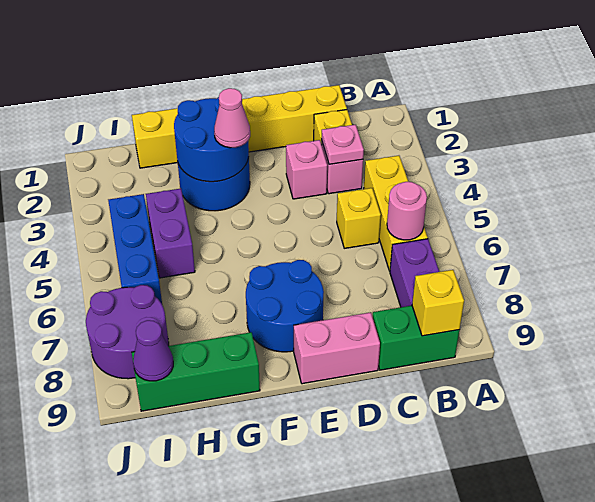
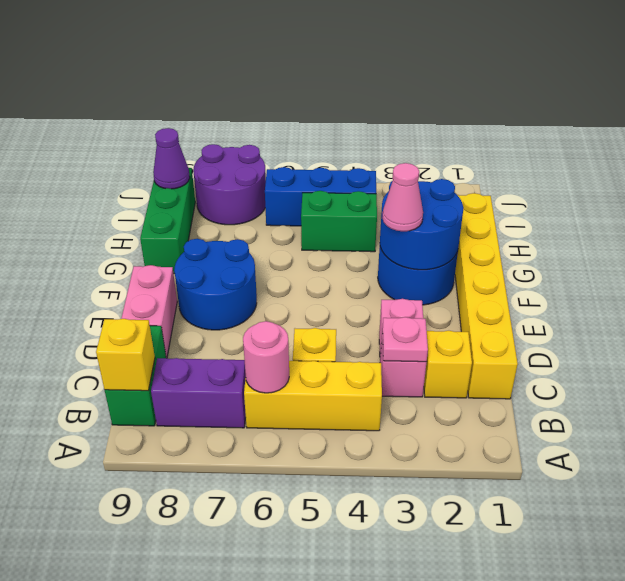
purple 1x2 brick [146,188,195,278] -> green 1x2 brick [301,191,377,252]

